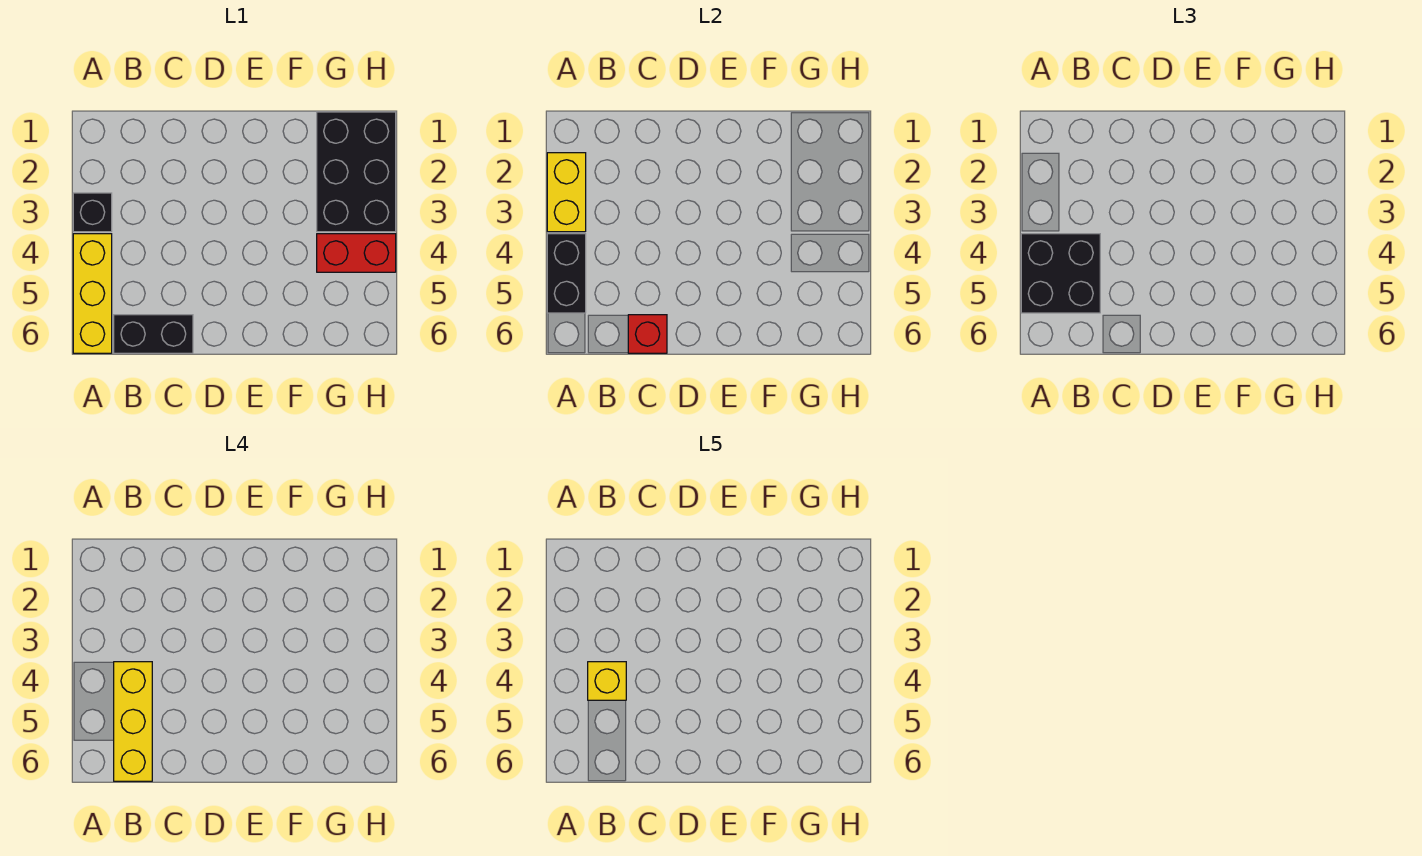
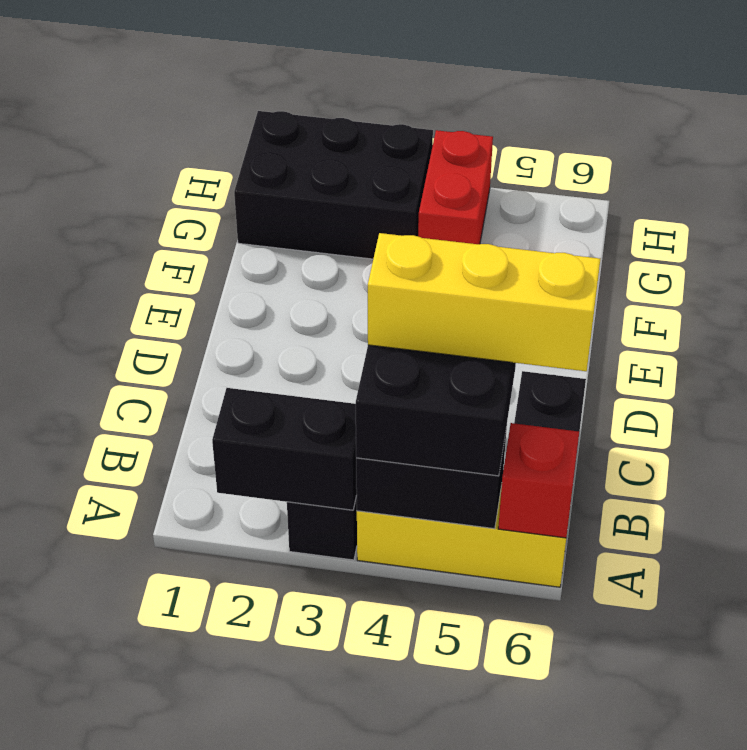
yellow 1x2 brick [547,153,586,232] -> black 1x2 brick [212,388,357,510]
yellow 1x1 brick [588,662,626,700] -> none
red 1x1 brick [628,315,667,353] -> red 1x1 brick moved to [498,423,579,538]

